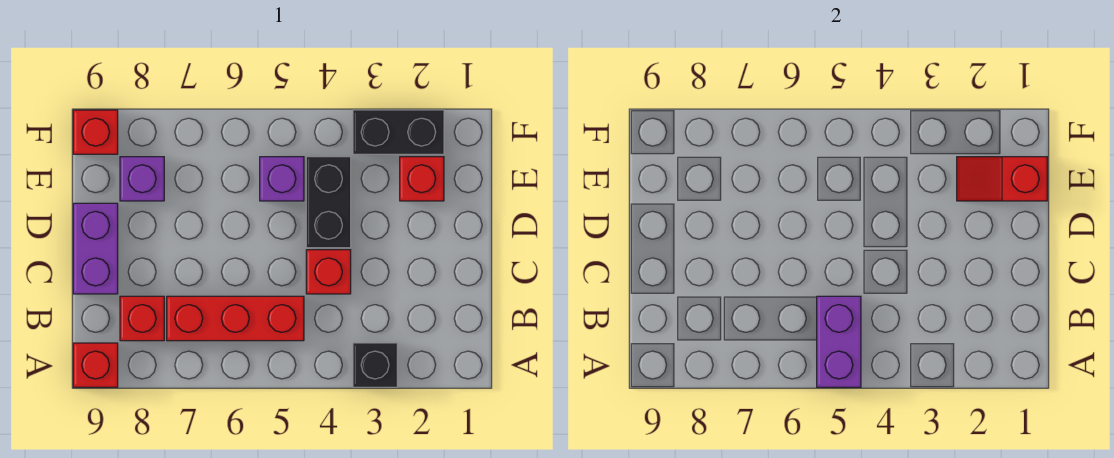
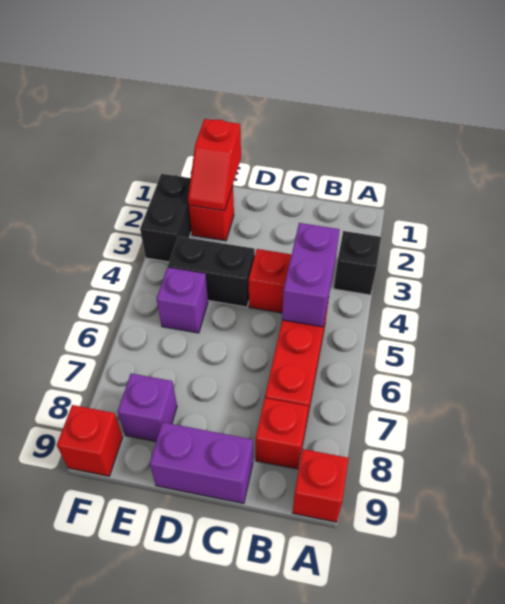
purple 1x2 brick [817,296,861,387] -> purple 1x2 brick turned to [282,223,340,327]

